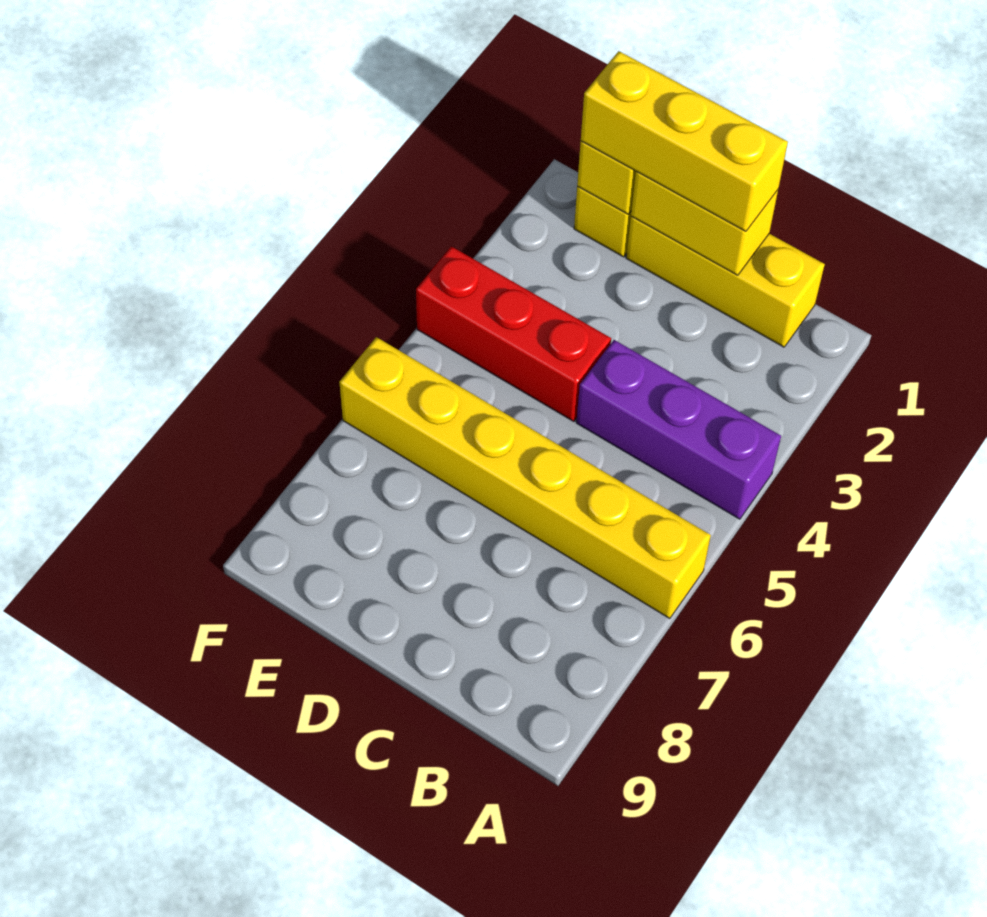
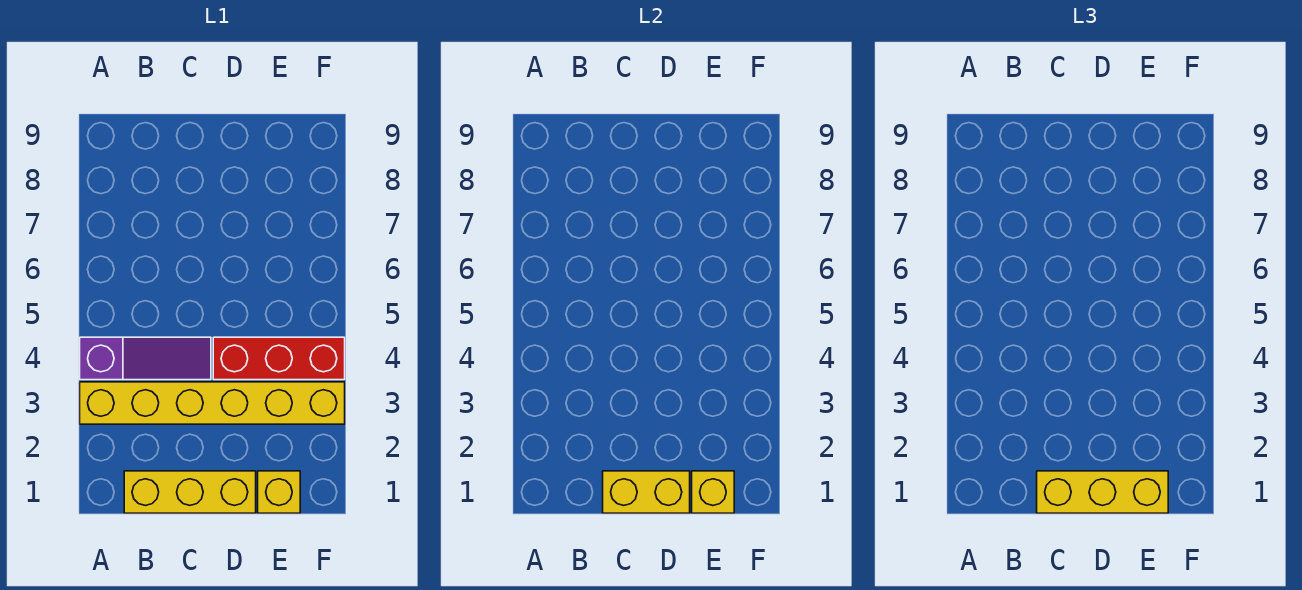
purple 1x3 brick [576,340,781,519] -> purple 1x3 slope [80,337,211,380]
yellow 1x6 brick [340,337,711,619] -> yellow 1x6 brick moved to [80,382,345,424]

